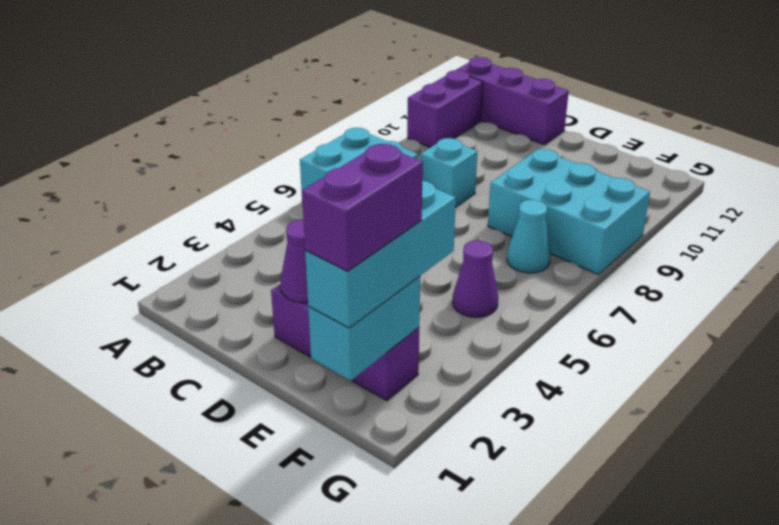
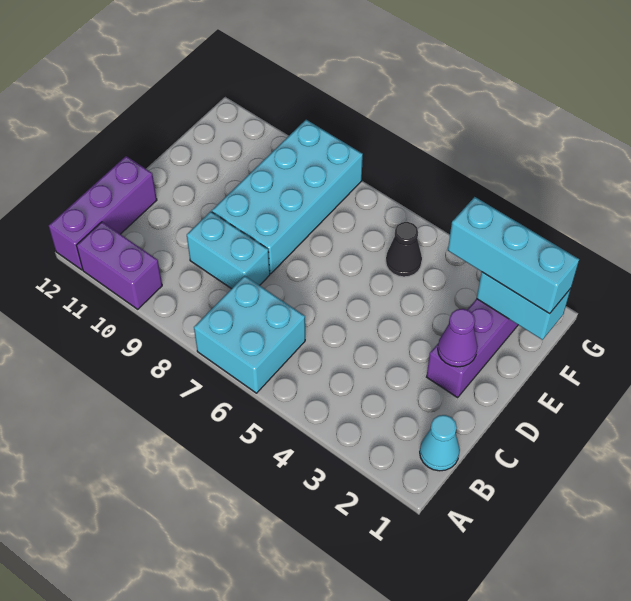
cyan 1x1 brick [421,138,478,208] -> cyan 1x2 brick [187,211,270,289]
cyan 2x3 brick [488,149,650,275] -> cyan 2x4 brick [212,120,363,274]
purple 1x2 brick [302,144,423,271] -> none
purple 1x1 cone [453,241,498,317] -> black 1x1 cone [386,222,422,277]
cyan 1x1 cone [507,200,551,273] -> cyan 1x1 cone moved to [420,415,460,471]

